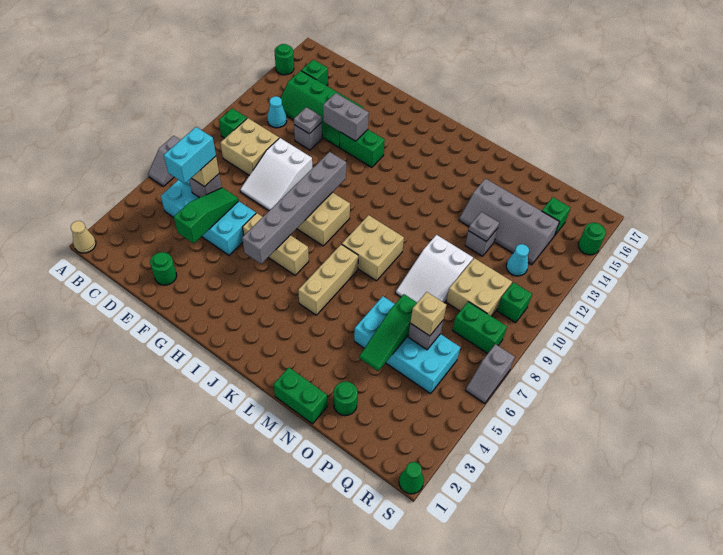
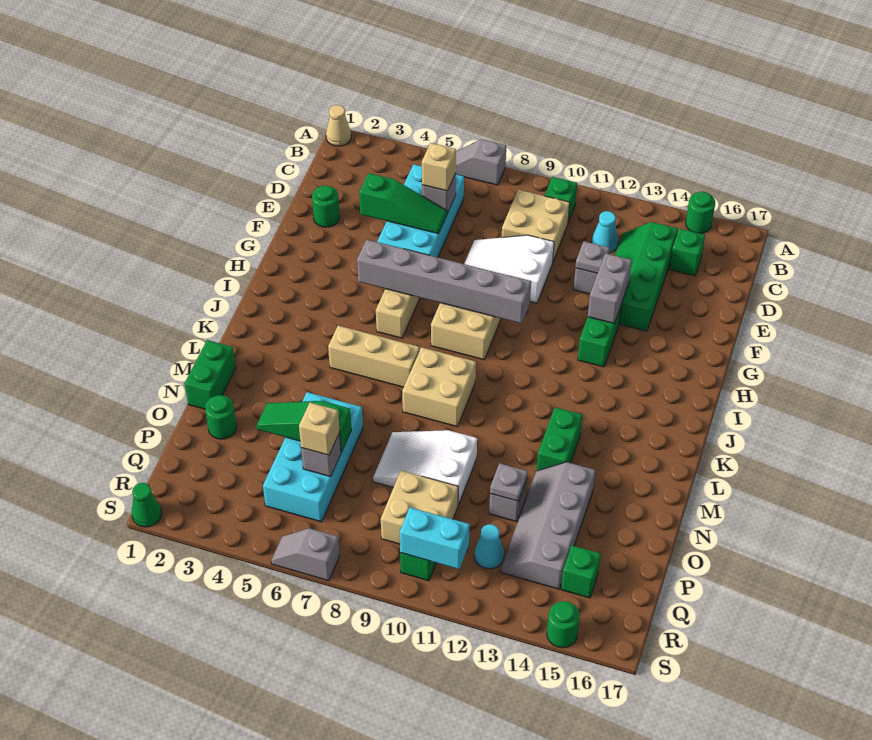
cyan 1x2 brick [164,127,216,184] -> cyan 1x2 brick moved to [400,508,470,569]
green 1x2 brick [452,302,507,354] -> green 1x2 brick moved to [537,407,582,471]

